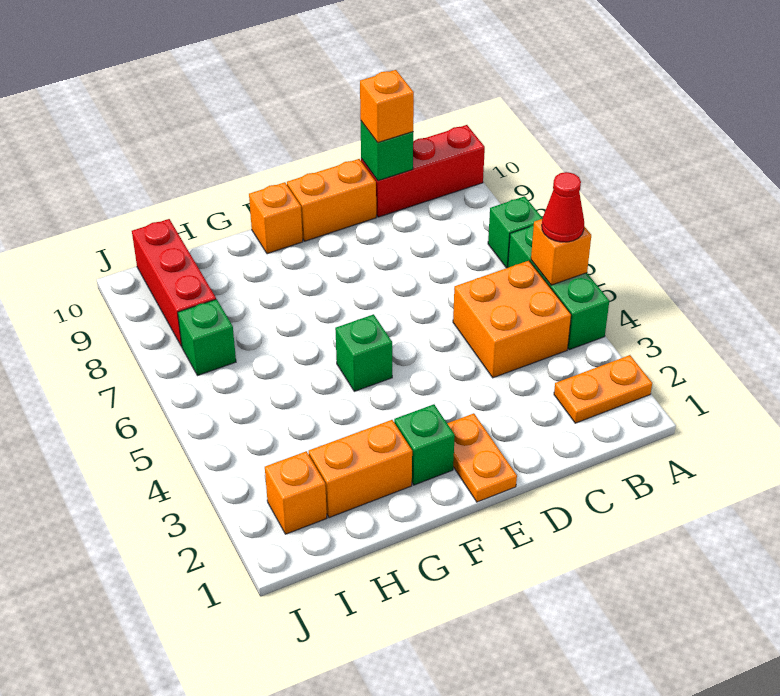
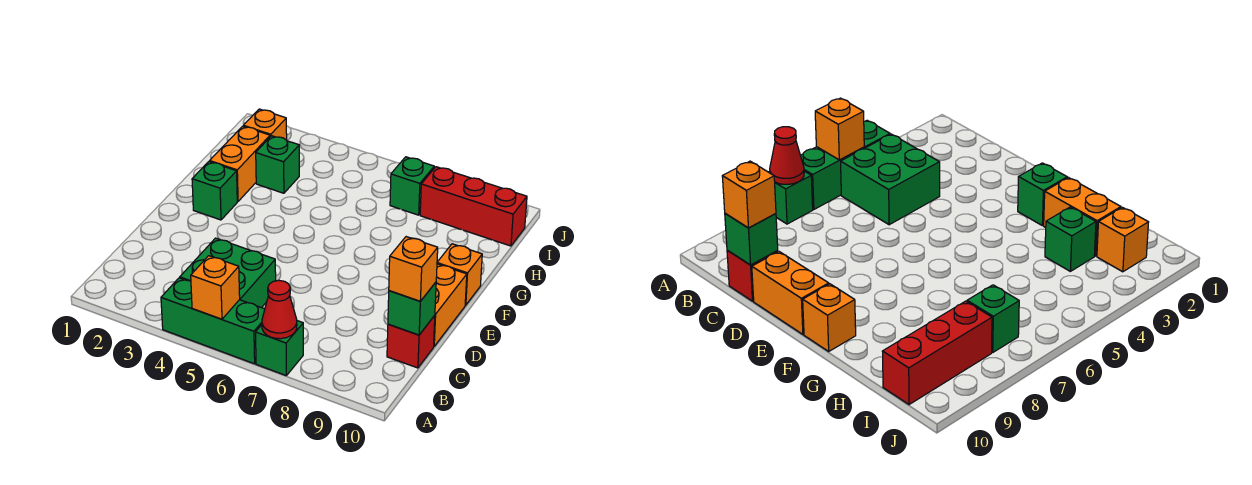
orange 1x2 plate [554,355,652,423] -> none
red 1x1 cone [542,172,584,242] -> red 1x1 cone moved to [262,280,297,339]
red 1x3 brick [361,125,485,217] -> red 1x1 brick [387,315,435,368]
orange 2x2 brick [453,261,571,378] -> green 2x2 brick [180,238,276,308]
orange 1x2 plate [447,413,517,502] -> none
green 1x1 brick [335,314,392,391] -> green 1x1 brick moved to [256,136,299,193]

